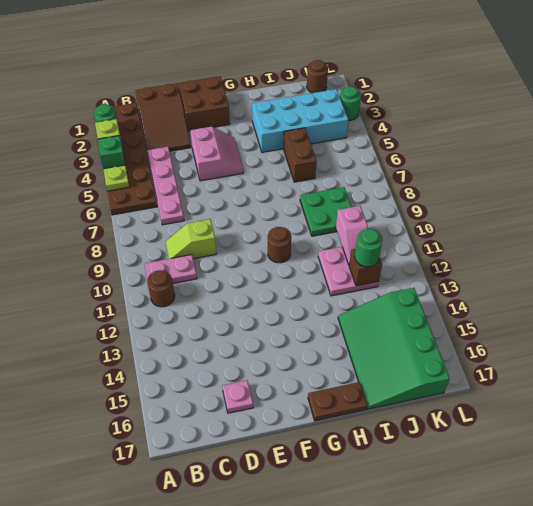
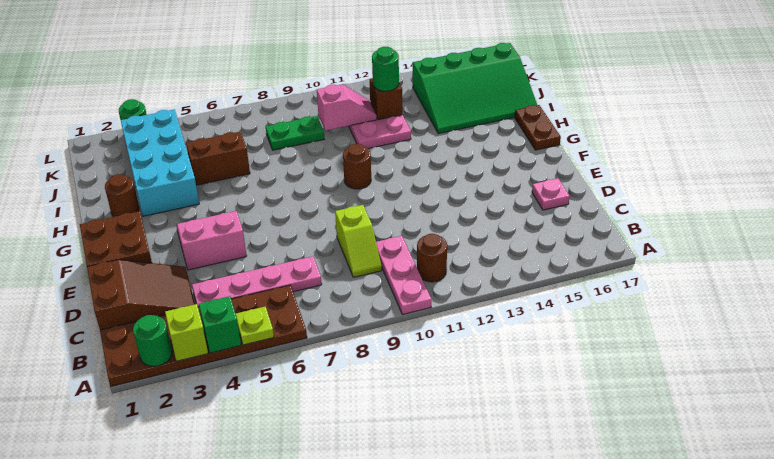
pink 1x2 plate [145,255,197,283] -> pink 1x3 plate [376,236,431,315]
green 2x2 plate [300,187,352,236] -> green 1x2 plate [266,116,324,150]
brown 1x1 round brick [307,60,328,93] -> brown 1x1 round brick moved to [105,174,139,217]

